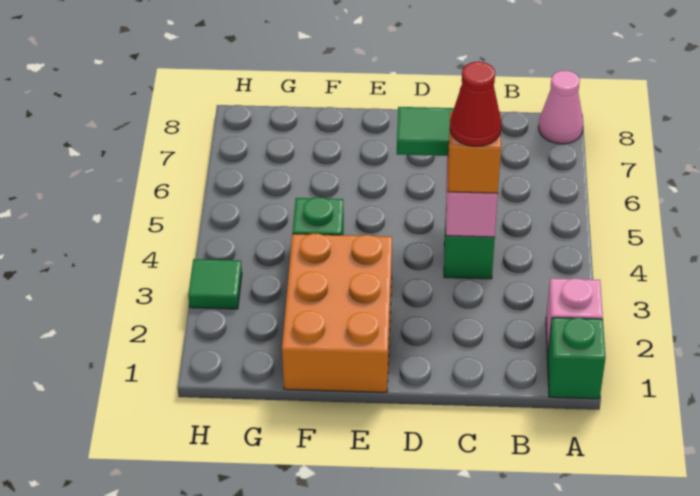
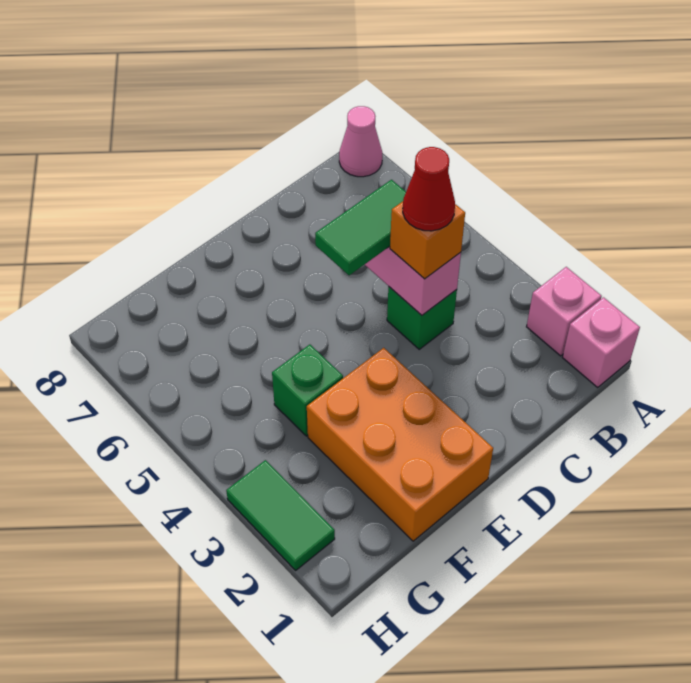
green 1x1 brick [547,318,606,399] -> pink 1x1 brick [563,297,640,387]
green 1x1 tile [188,259,242,309] -> green 1x2 tile [226,460,335,570]

